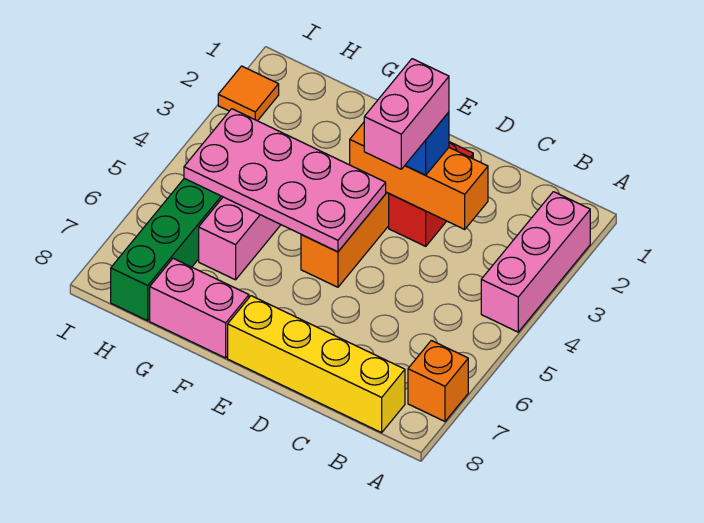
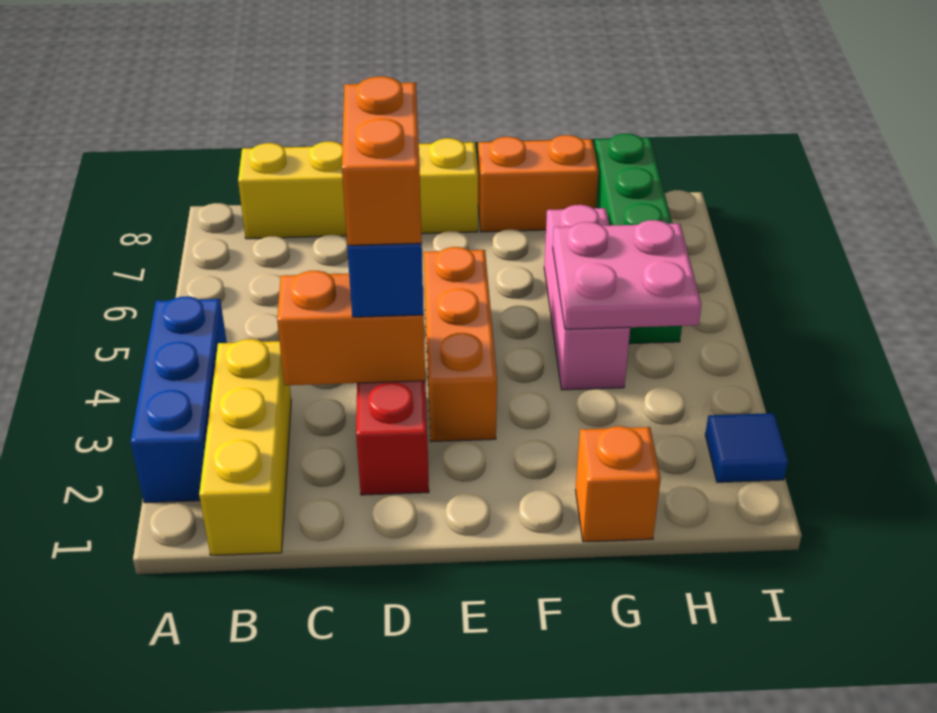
pink 1x3 brick [481,192,590,332] -> blue 1x3 brick [131,296,227,503]
orange 1x1 brick [408,340,468,421] -> orange 1x1 brick moved to [576,426,661,542]
none -> yellow 1x3 brick [199,339,291,555]
orange 1x3 brick [350,123,488,229] -> orange 1x2 brick [277,271,425,385]
pink 1x2 brick [364,59,449,169] -> orange 1x2 brick [342,76,422,245]
pink 2x4 plate [184,109,386,252] -> pink 2x2 plate [553,220,702,329]
pink 1x2 brick [150,258,249,358] -> orange 1x2 brick [478,135,598,232]
orange 1x1 tile [218,66,279,121] -> blue 1x1 tile [705,413,788,482]

